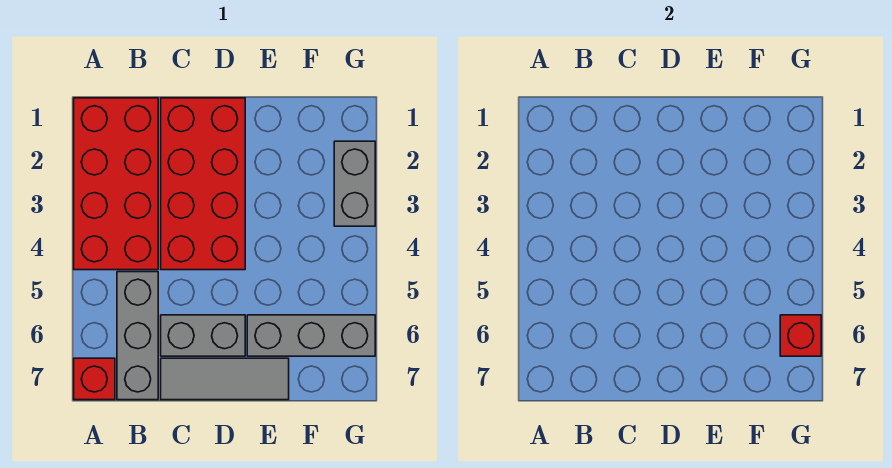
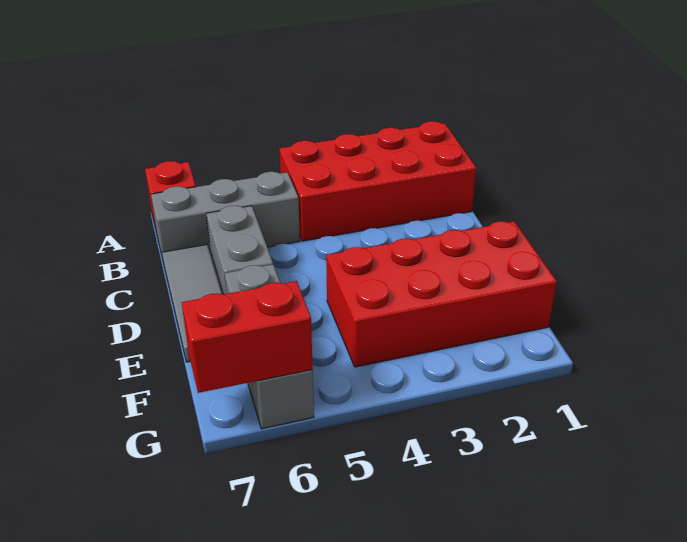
red 2x4 brick [161,98,245,270] -> red 2x4 brick moved to [326,221,557,367]
grey 1x2 brick [334,141,375,226] -> none
red 1x1 brick [780,315,821,356] -> red 1x2 brick [182,281,313,393]

